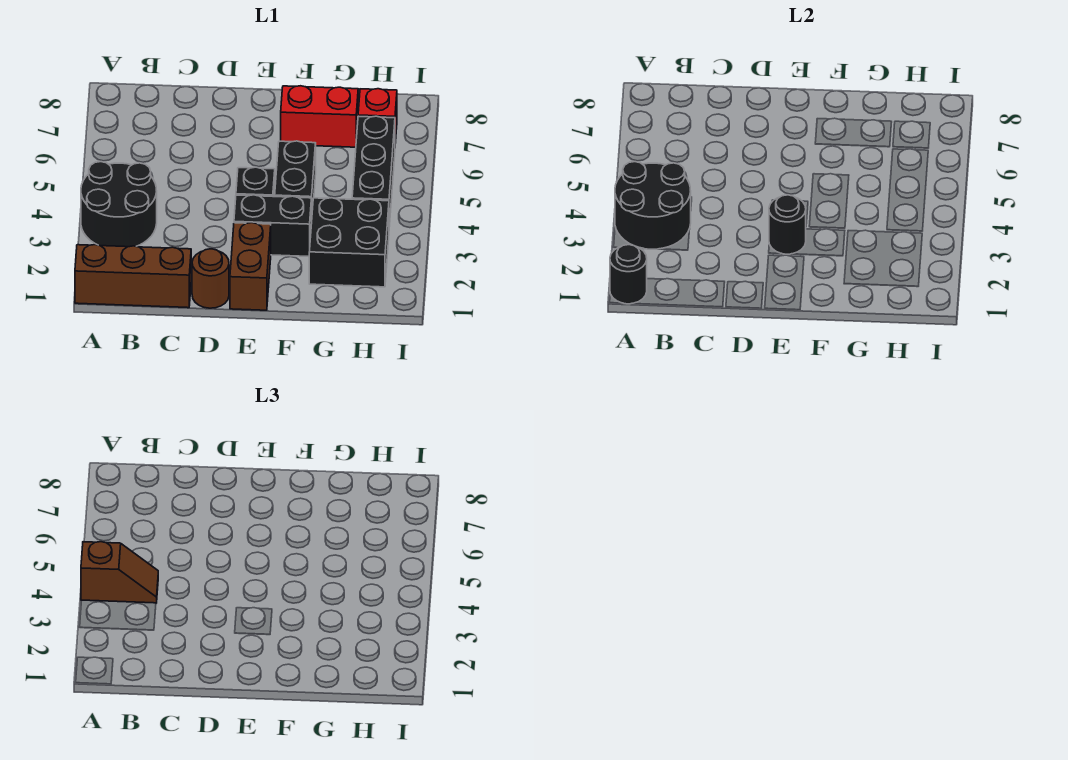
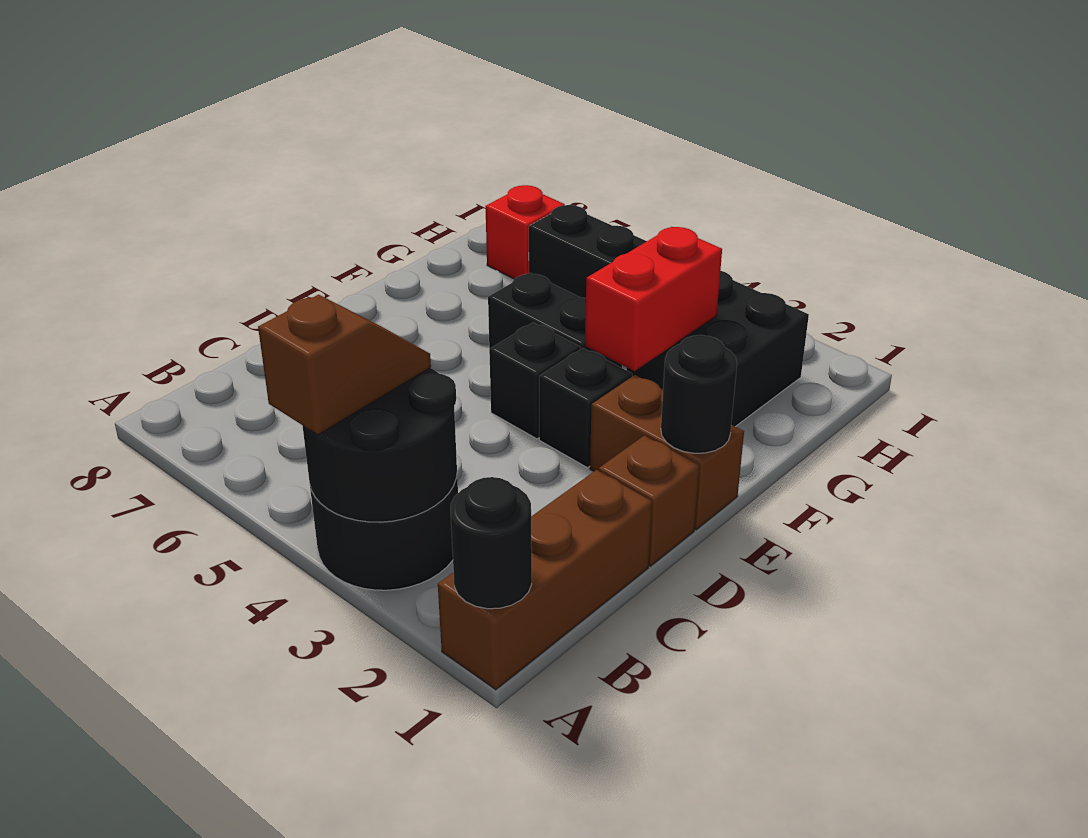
brown 1x1 round brick [192,249,229,308] -> brown 1x1 brick [599,435,699,566]
black 1x2 brick [234,195,312,257] -> black 1x1 brick [539,348,632,468]
black 1x1 round brick [769,195,806,254] -> black 1x1 round brick moved to [661,335,737,453]
red 1x2 brick [281,86,358,147] -> red 1x2 brick moved to [585,227,722,371]

